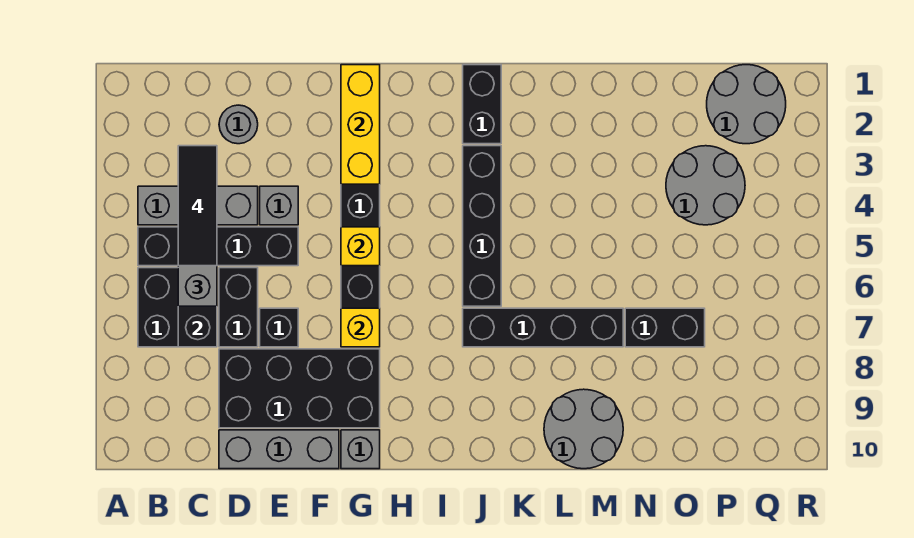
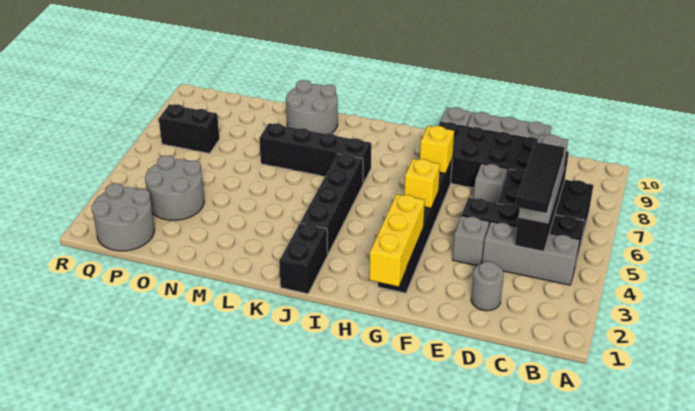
black 1x1 brick [260,308,298,347] -> grey 1x1 brick [473,164,508,203]
black 1x2 brick [625,308,705,347] -> black 1x2 brick moved to [159,104,219,153]

